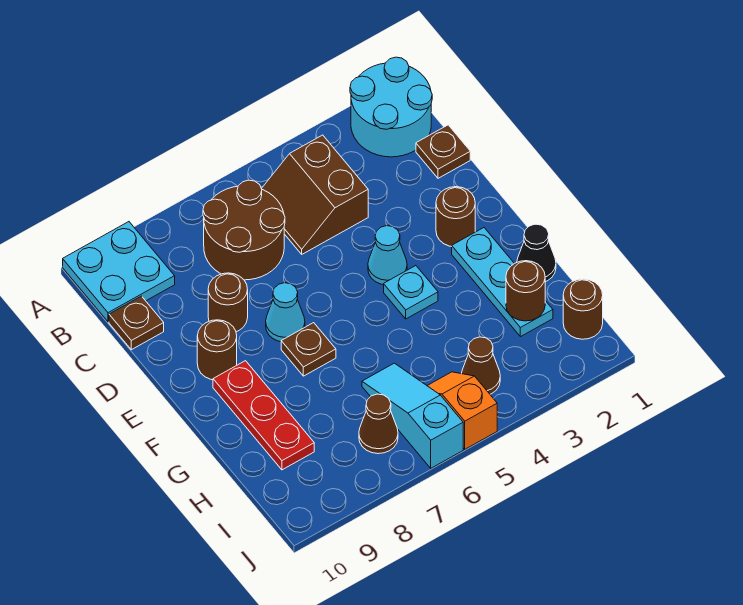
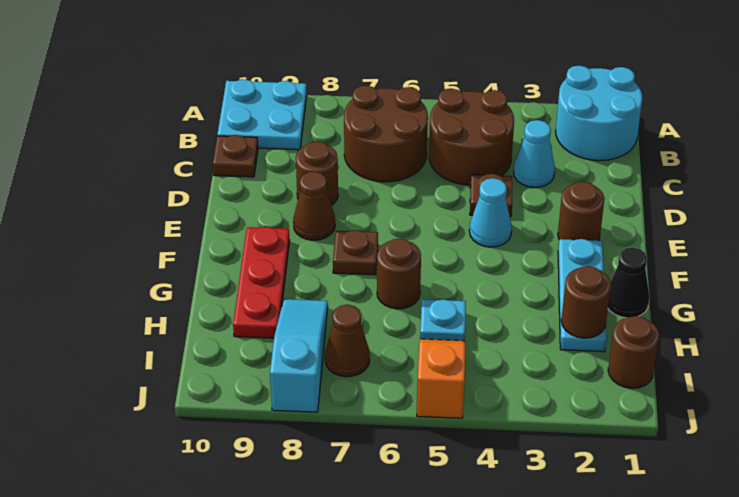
brown 2x2 slope [262,135,368,254] -> brown 2x2 round brick [429,89,514,185]
brown 1x1 plate [416,125,470,178] -> brown 1x1 plate moved to [470,174,512,217]
cyan 1x1 cone [266,283,305,342] -> cyan 1x1 cone moved to [514,120,555,187]
brown 1x1 round brick [197,320,237,380] -> brown 1x1 round brick moved to [377,238,421,309]
cyan 1x1 plate [384,266,438,319] -> cyan 1x1 plate moved to [420,299,466,341]
cyan 1x3 slope [362,363,463,468] -> cyan 1x3 slope moved to [270,299,328,412]
brown 1x1 cone [461,337,500,394] -> brown 1x1 cone moved to [293,172,335,240]

